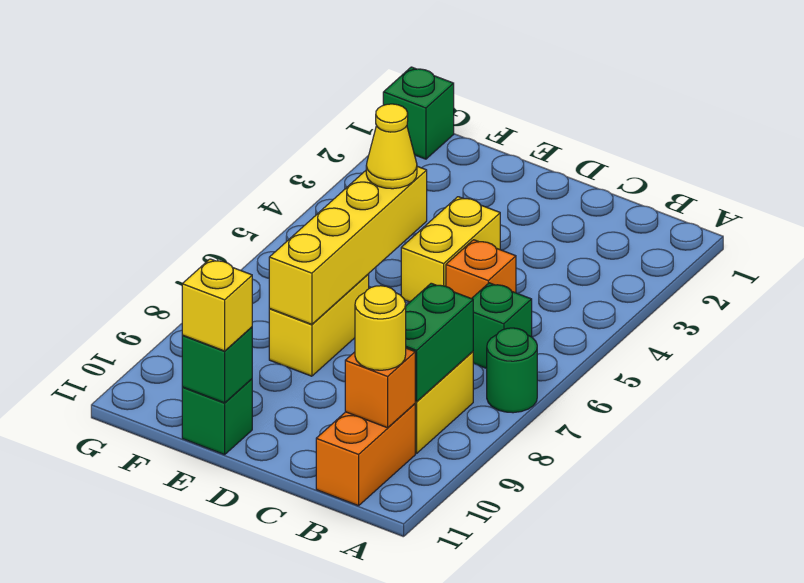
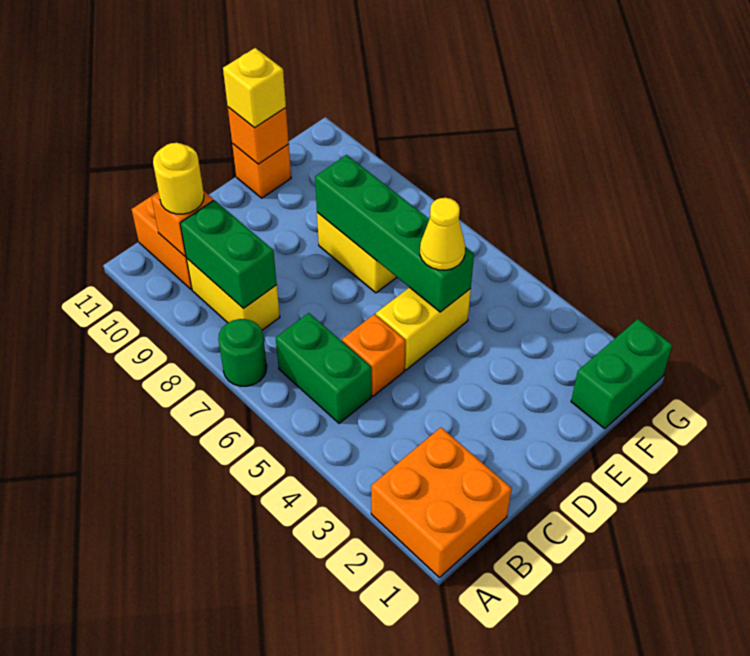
none -> orange 2x2 brick [371,427,512,577]
green 1x1 brick [472,283,532,368] -> green 1x2 brick [276,313,371,423]
yellow 1x2 brick [401,197,500,302] -> yellow 1x2 brick turned to [376,287,471,370]
yellow 1x4 brick [269,166,427,324] -> green 1x4 brick [315,155,474,312]
green 1x1 brick [182,379,252,455] -> orange 1x1 brick [232,144,291,198]
green 1x1 brick [182,327,252,403] -> orange 1x1 brick [228,107,289,164]
green 1x1 brick [383,67,454,159] -> green 1x2 brick [571,319,672,429]

